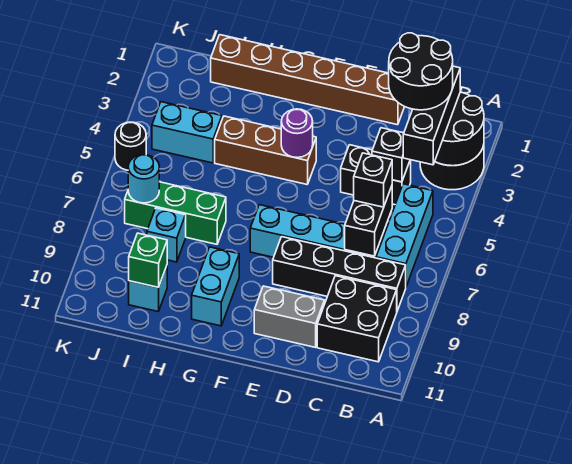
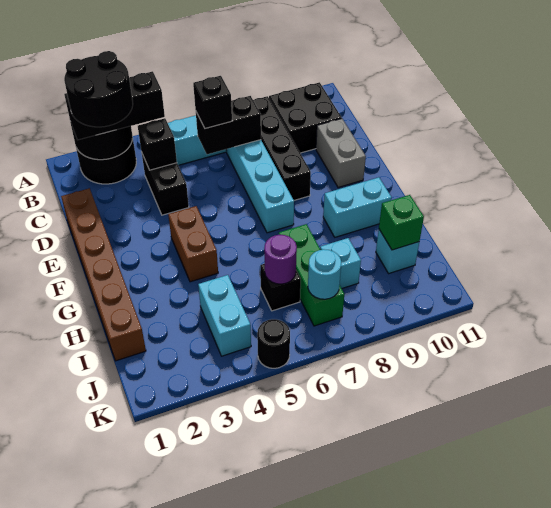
brown 1x3 brick [215,116,316,184] -> brown 1x2 brick [168,206,218,282]
purple 1x1 round brick [281,109,313,158] -> purple 1x1 round brick moved to [264,235,297,284]
none -> black 1x1 brick [260,264,301,311]

